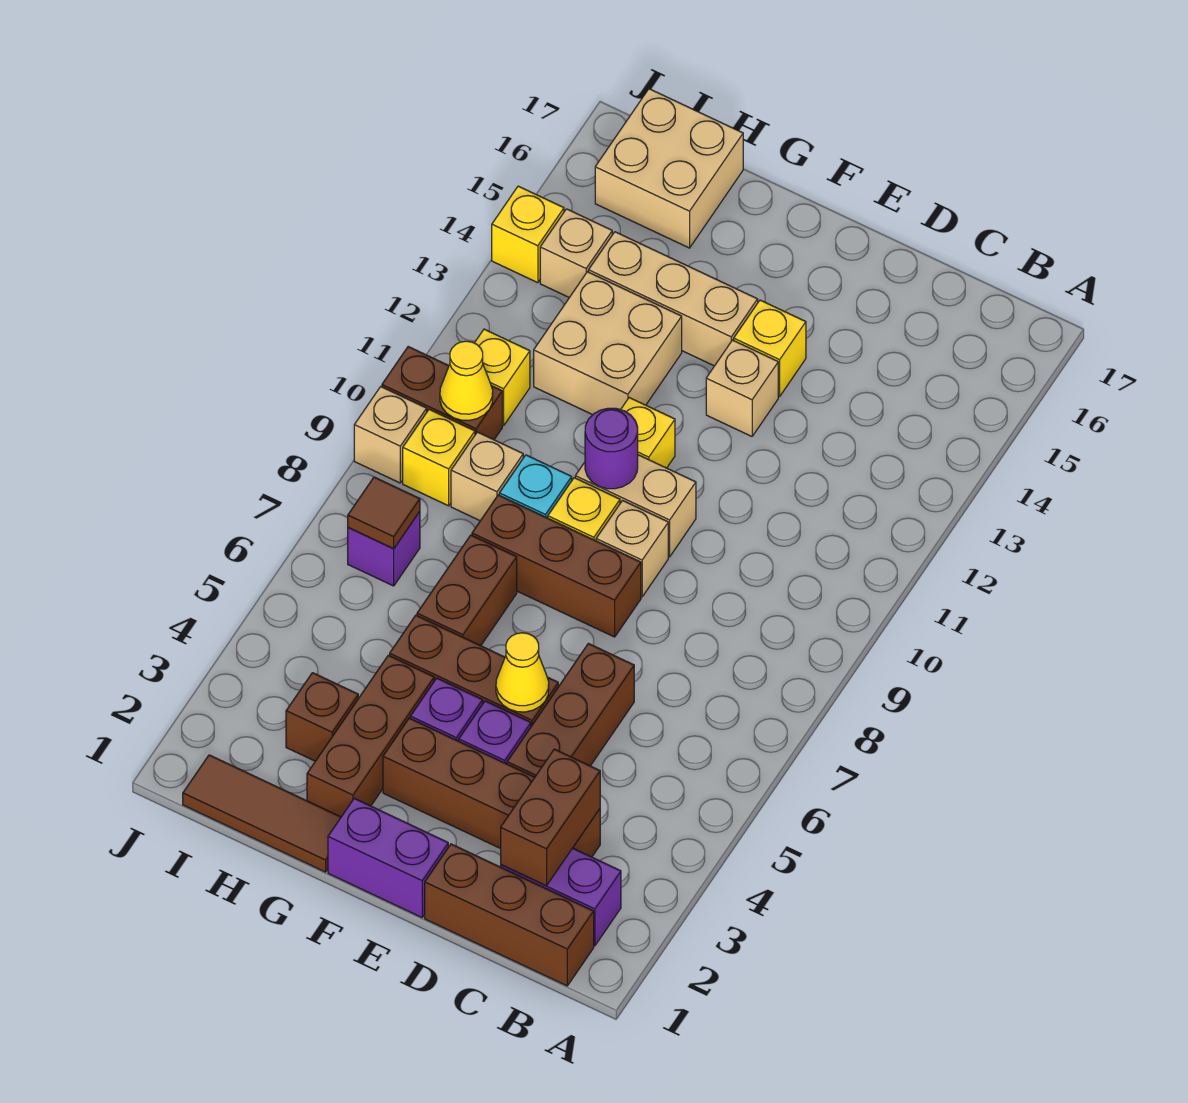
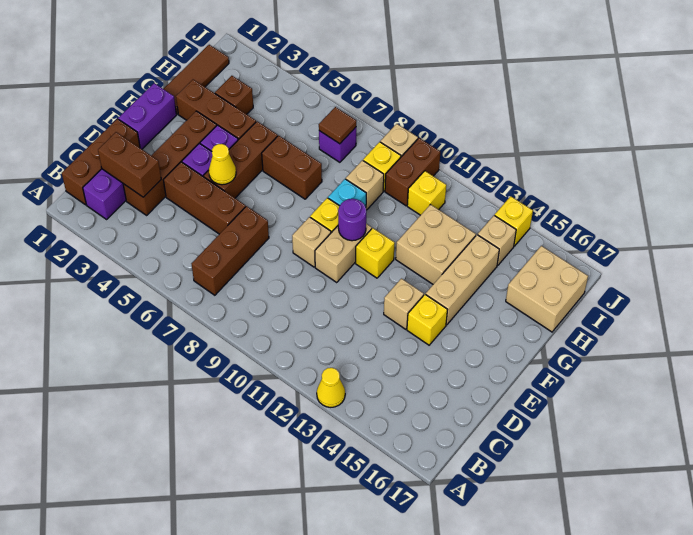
brown 1x3 brick [472,495,641,637] -> brown 1x3 brick moved to [192,206,269,295]
yellow 1x1 cone [440,341,493,420] -> yellow 1x1 cone moved to [317,368,345,407]

